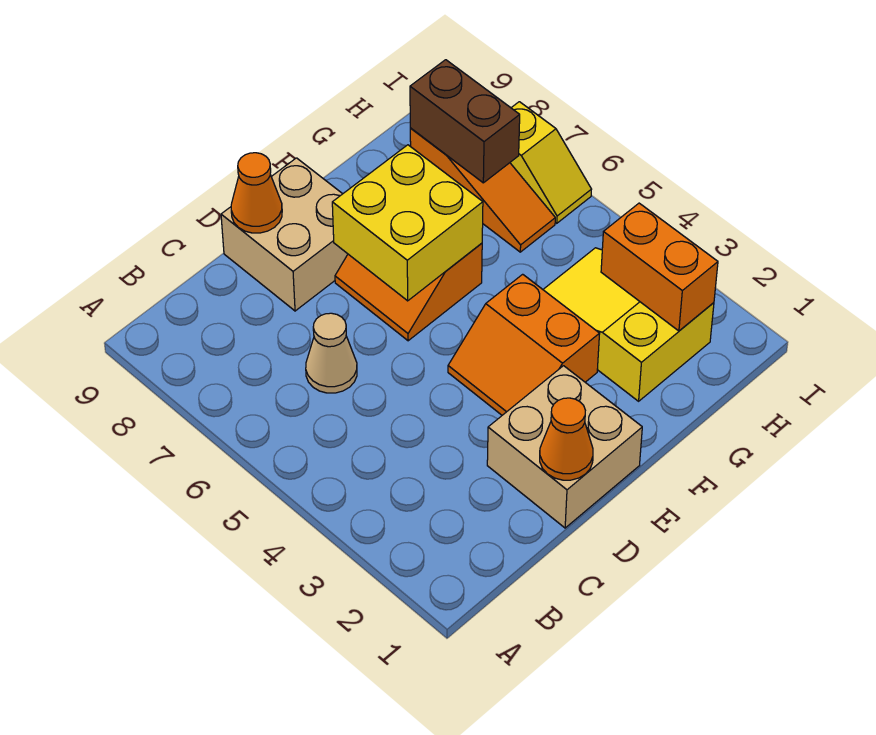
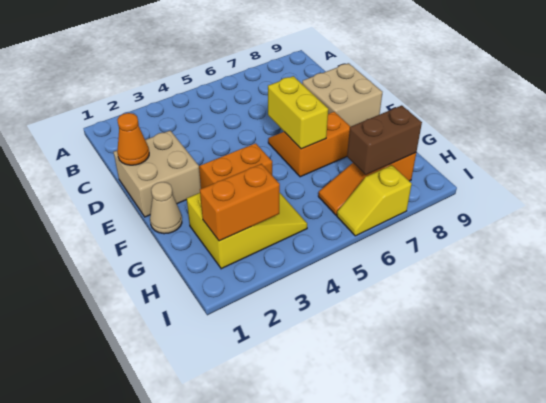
tan 1x1 cone [306,313,357,393] -> tan 1x1 cone moved to [150,182,182,234]
orange 1x1 cone [231,153,282,233] -> none
yellow 2x2 brick [332,145,483,301] -> yellow 1x2 brick [268,76,328,149]

